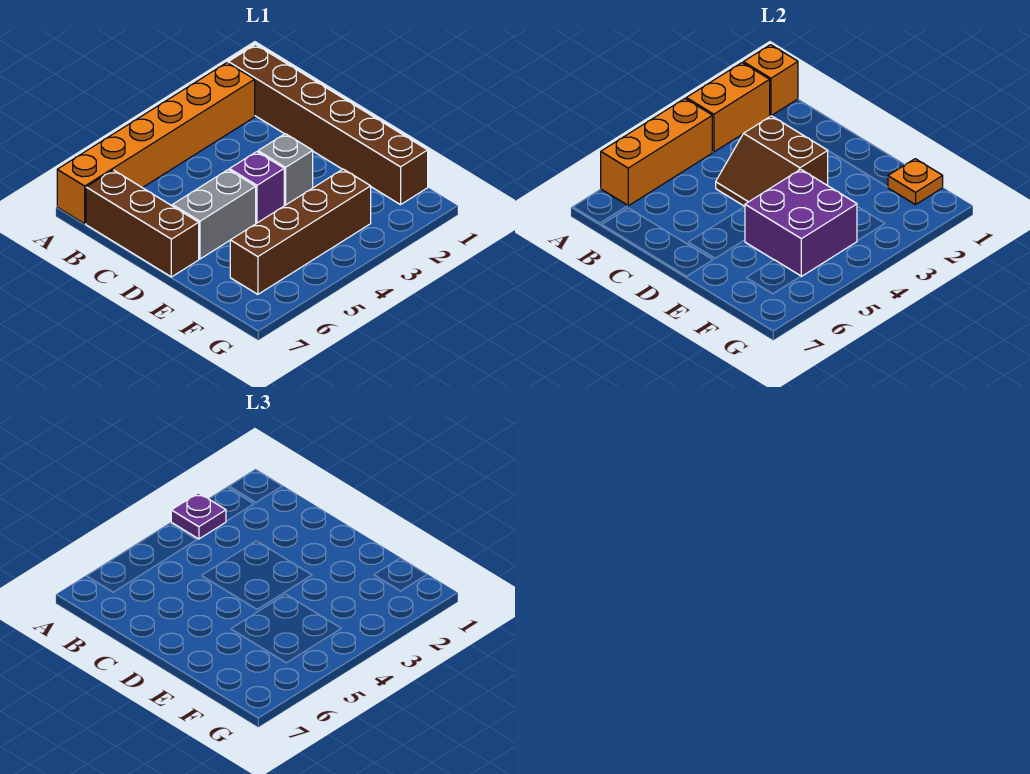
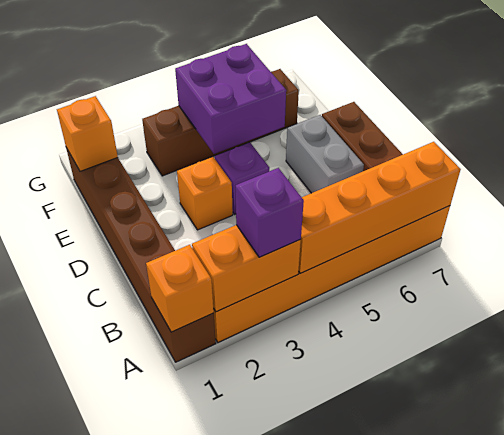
purple 1x1 plate [171,493,226,539] -> purple 1x1 brick [235,168,304,257]
orange 1x3 brick [601,99,712,206] -> orange 1x4 brick [299,142,461,273]
brown 2x2 slope [716,116,828,206] -> none
grey 1x1 brick [258,134,313,205] -> orange 1x1 brick [177,157,233,230]
grey 1x2 brick [172,170,256,259] -> grey 1x2 brick turned to [286,115,364,193]
orange 1x1 plate [888,159,943,205] -> orange 1x1 brick [57,96,118,171]

